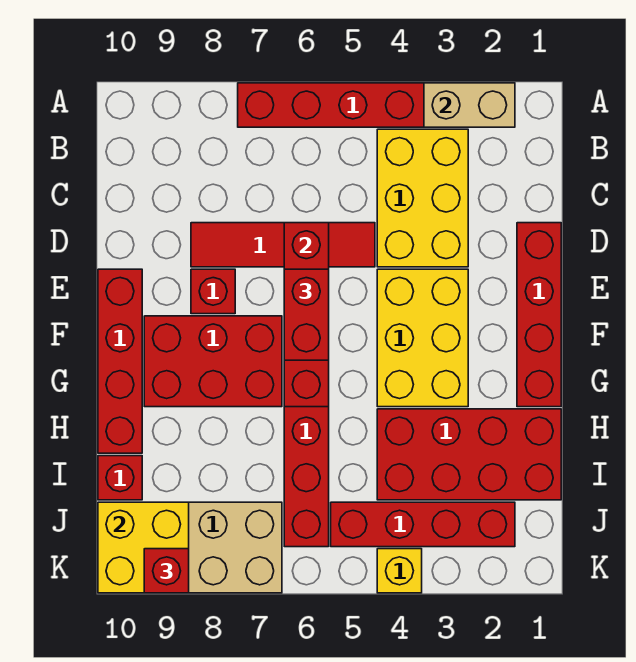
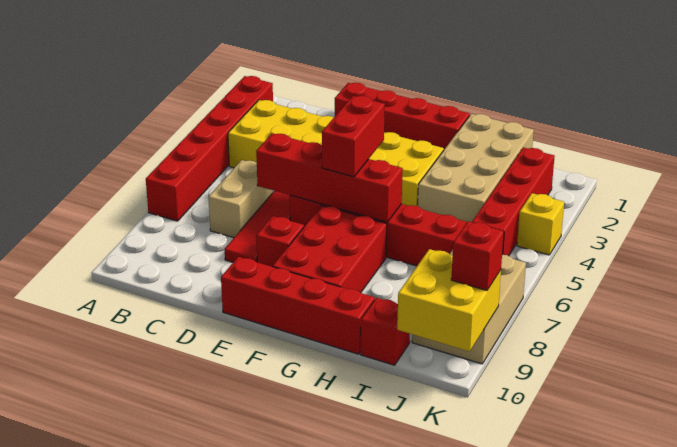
tan 1x2 brick [424,83,515,127] -> tan 1x2 brick moved to [209,160,272,238]
red 1x2 brick [284,269,329,360] -> red 1x2 brick turned to [322,96,385,177]
red 2x4 brick [377,409,561,500] -> tan 2x4 brick [418,114,534,222]

